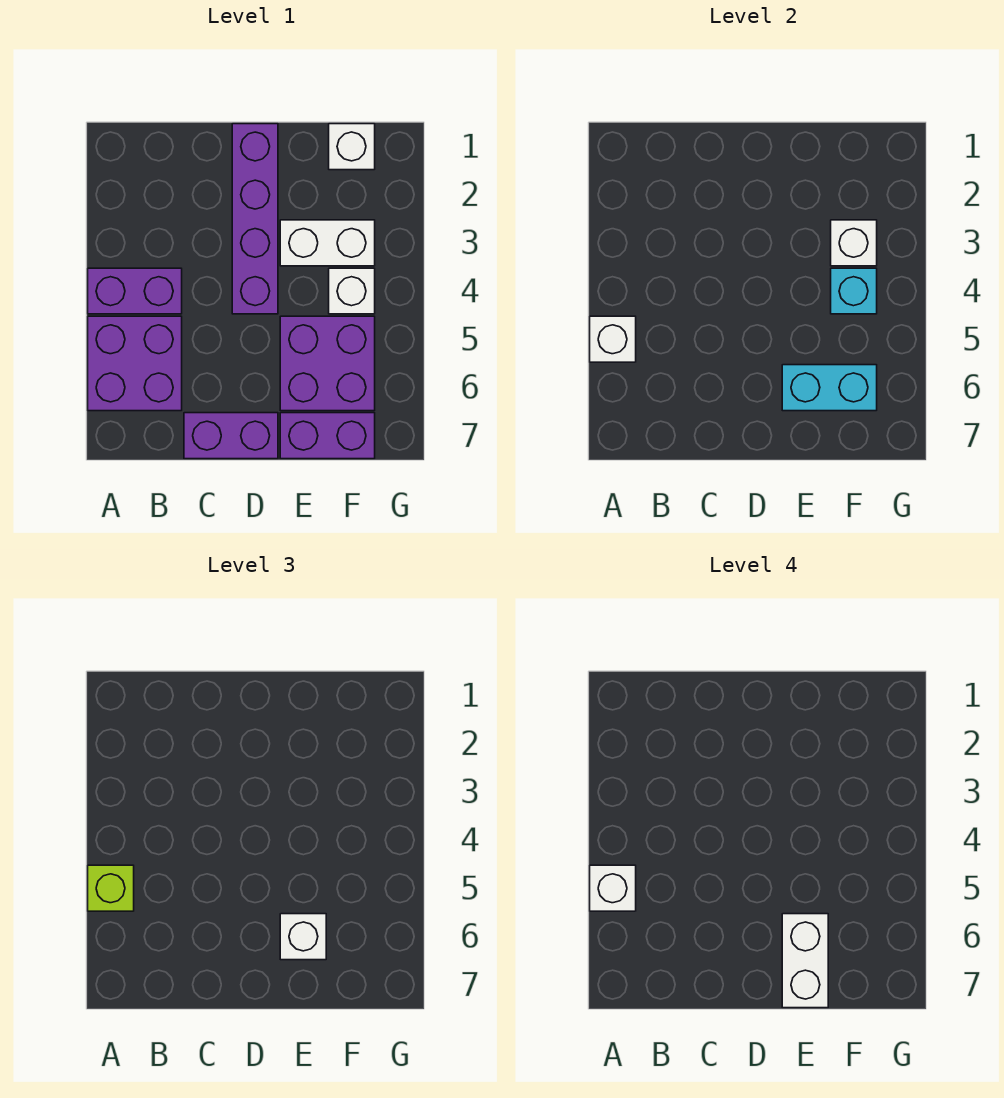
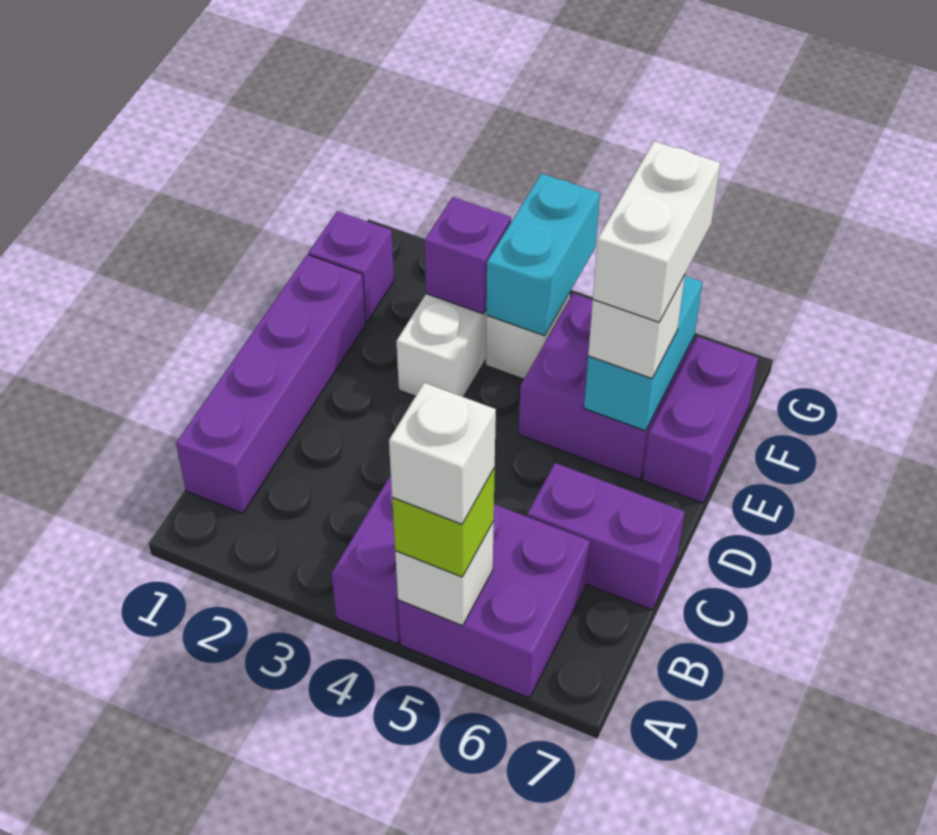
purple 1x2 brick [184,413,278,459] -> purple 1x2 brick turned to [527,463,685,610]
purple 1x4 brick [232,124,278,314] -> purple 1x4 brick turned to [176,255,366,514]
white 1x2 brick [782,914,828,1008] -> white 1x2 brick turned to [593,141,720,322]
white 1x1 brick [329,124,375,170] -> purple 1x1 brick [308,211,394,322]
white 1x1 brick [831,220,877,266] -> purple 1x1 brick [424,197,511,314]
cyan 1x1 brick [831,268,877,314] -> cyan 1x2 brick [486,174,600,336]

